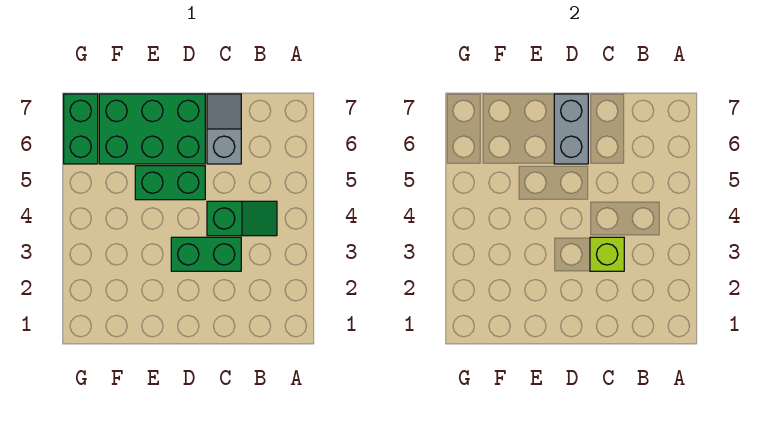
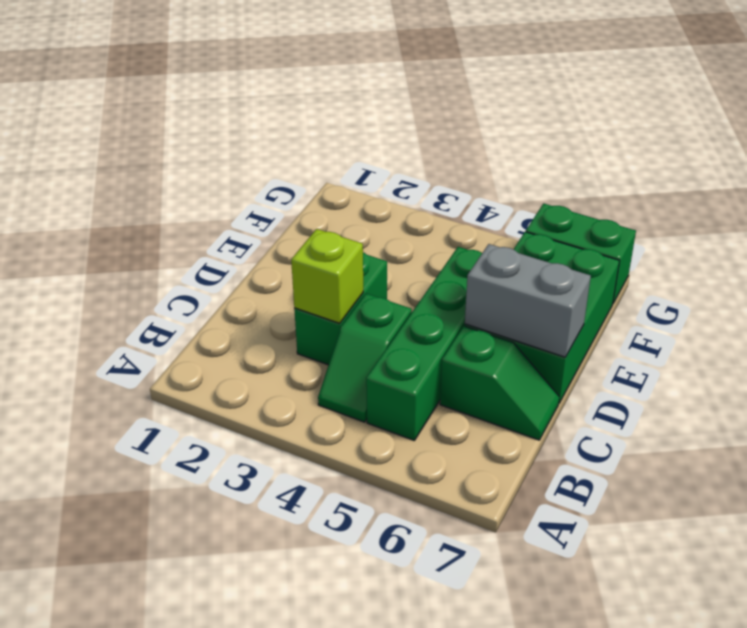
grey 1x2 slope [207,94,241,164] -> green 1x2 slope [440,326,559,440]
green 1x2 brick [135,166,205,200] -> green 1x4 brick [366,247,482,440]

